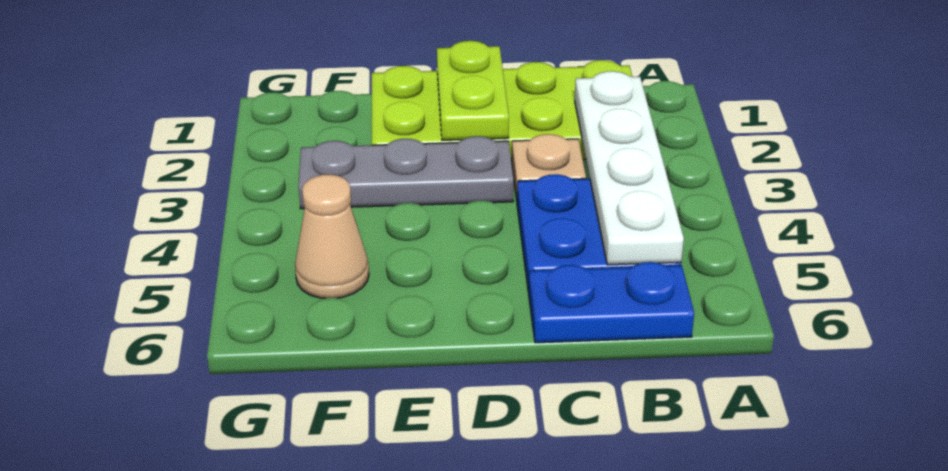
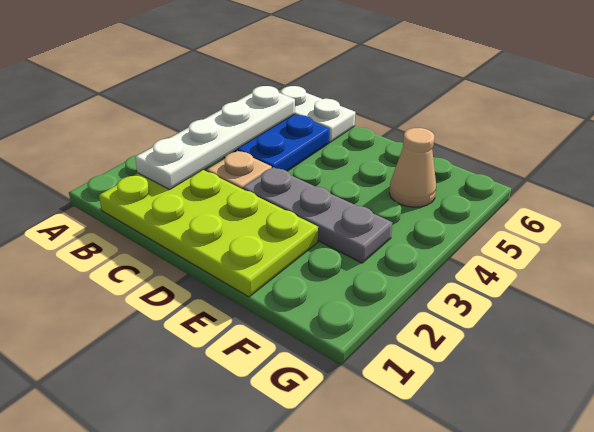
blue 1x2 plate [529,262,694,343] -> white 1x2 plate [280,86,355,142]
lime 1x2 plate [437,41,509,140] -> none

